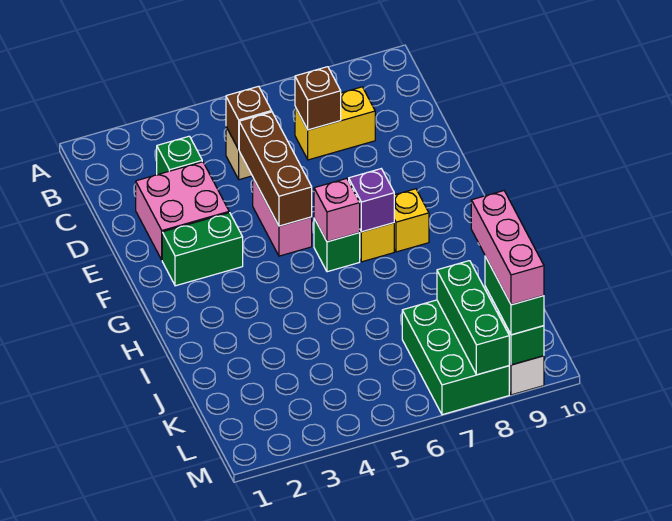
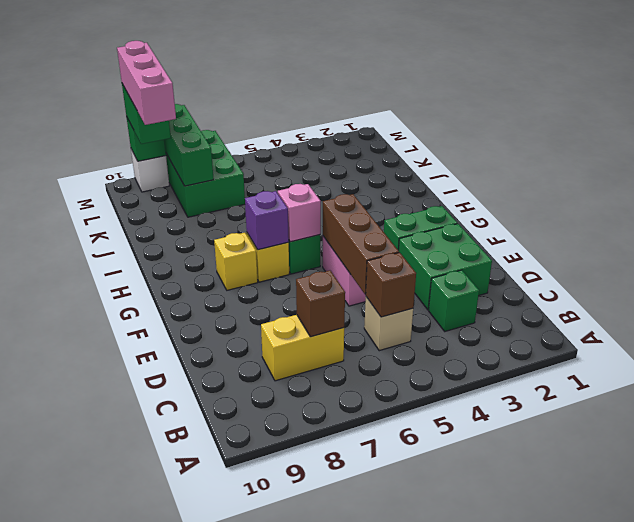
pink 2x2 brick [136,162,229,260] -> green 2x2 brick [398,224,492,310]

